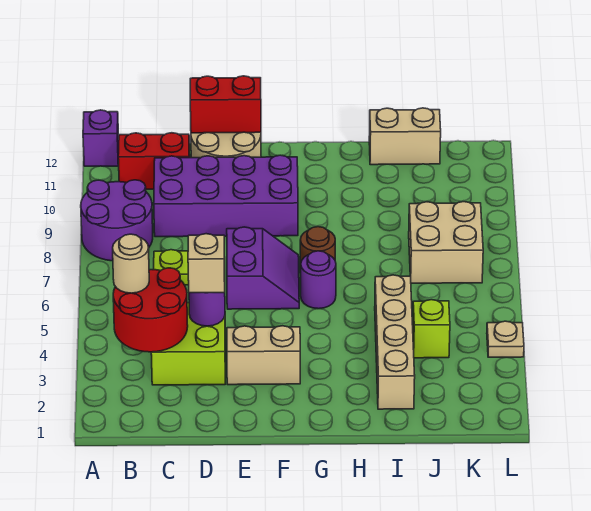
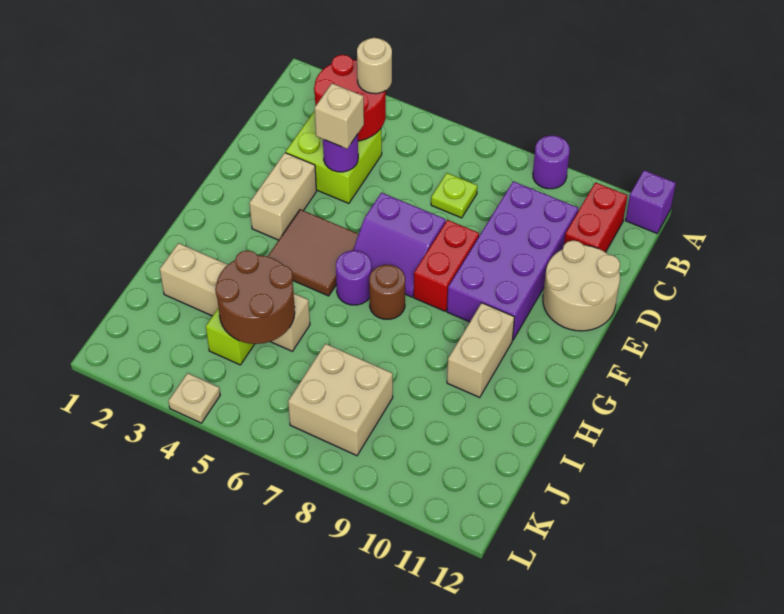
purple 2x2 round brick [81,180,153,261] -> purple 1x1 round brick [533,135,570,189]
red 1x2 brick [190,76,261,133] -> red 1x2 brick moved to [414,220,479,311]
none -> brown 2x2 tile [268,209,359,296]
none -> brown 2x2 round brick [215,250,295,344]
tan 1x2 brick [369,108,441,165] -> tan 1x2 brick moved to [447,303,515,398]

